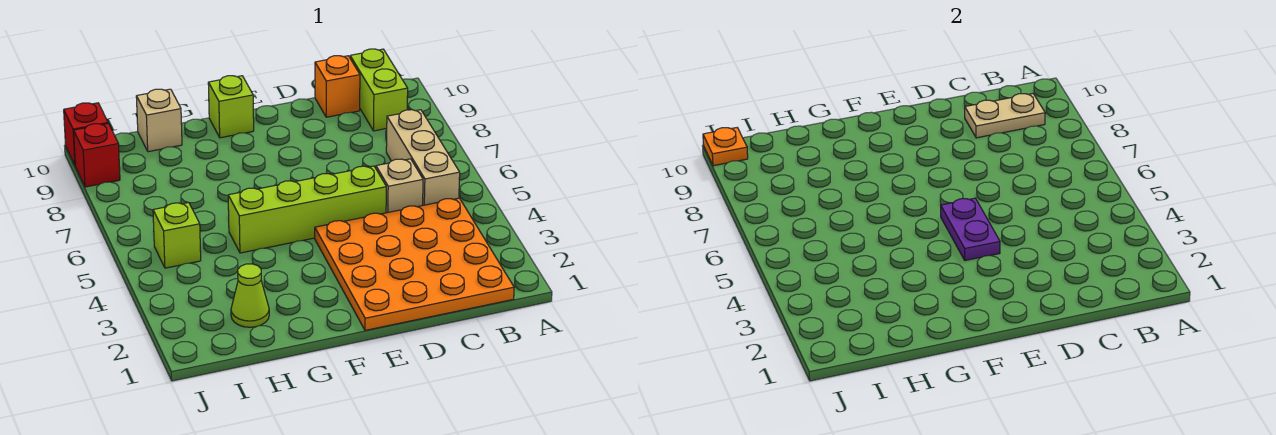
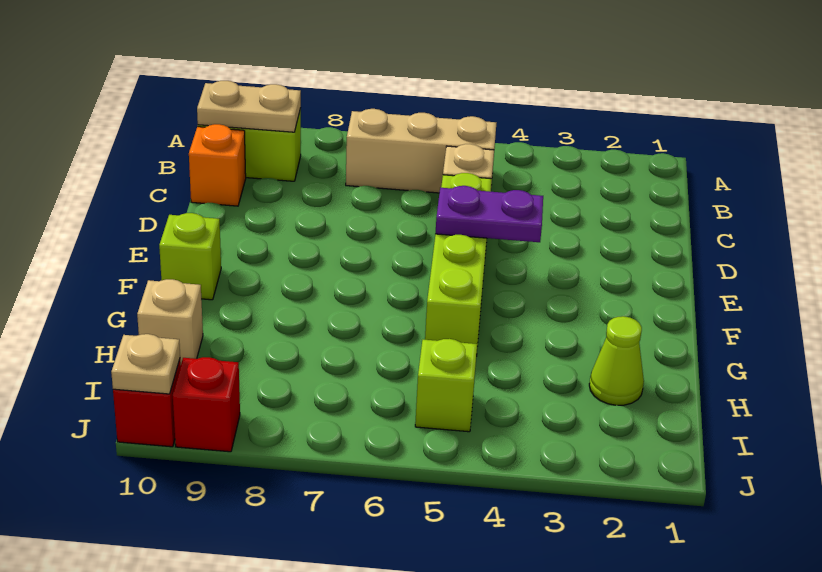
orange 4x4 plate [315,198,514,330] -> none
tan 1x2 plate [965,94,1045,138] -> tan 1x2 plate turned to [197,81,301,132]
orange 1x1 plate [703,128,748,166] -> tan 1x1 plate [111,334,180,394]

